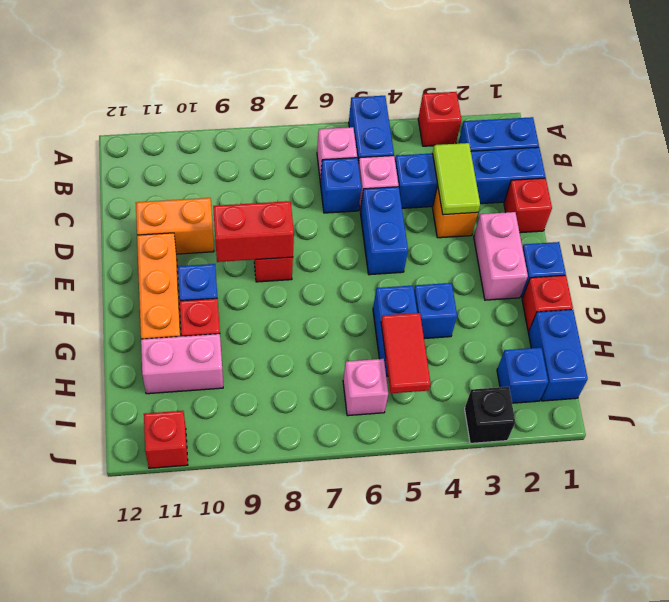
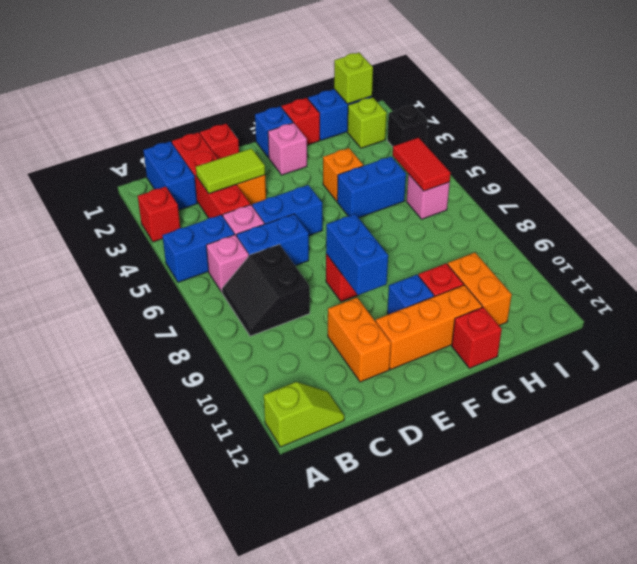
none -> lime 1x2 slope [264,382,344,447]
none -> black 2x2 slope [222,244,310,336]
blue 1x4 brick [395,147,545,208] -> red 1x4 brick [172,132,250,218]
blue 1x1 brick [320,158,361,213] -> blue 1x2 brick [237,214,309,266]
pink 1x2 brick [474,212,528,300] -> pink 1x1 brick [268,123,307,175]
red 1x2 brick [213,201,294,262] -> blue 1x2 brick [326,214,388,295]
blue 1x1 brick [414,283,457,339] -> orange 1x1 brick [323,148,363,201]
red 1x2 tile [381,313,431,393] -> red 1x2 tile turned to [393,138,451,191]
pink 1x2 brick [141,334,223,394] -> orange 1x2 brick [448,253,512,325]
none -> lime 1x1 brick [334,53,373,104]
blue 1x1 brick [497,348,548,403] -> lime 1x1 brick [347,97,387,148]
red 1x1 brick [144,411,188,468] -> red 1x1 brick moved to [452,307,502,368]

